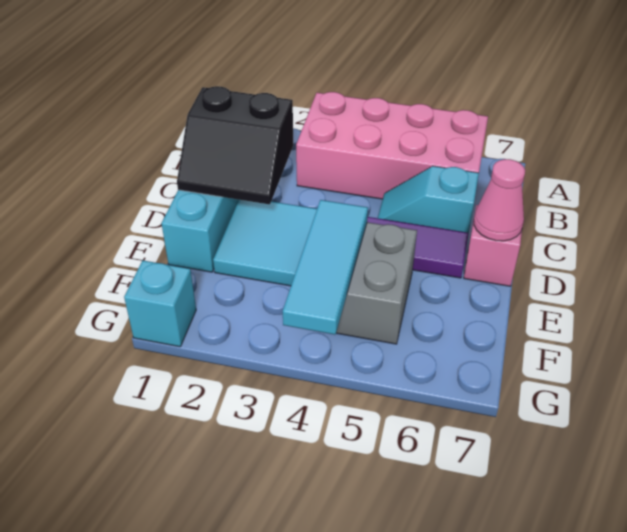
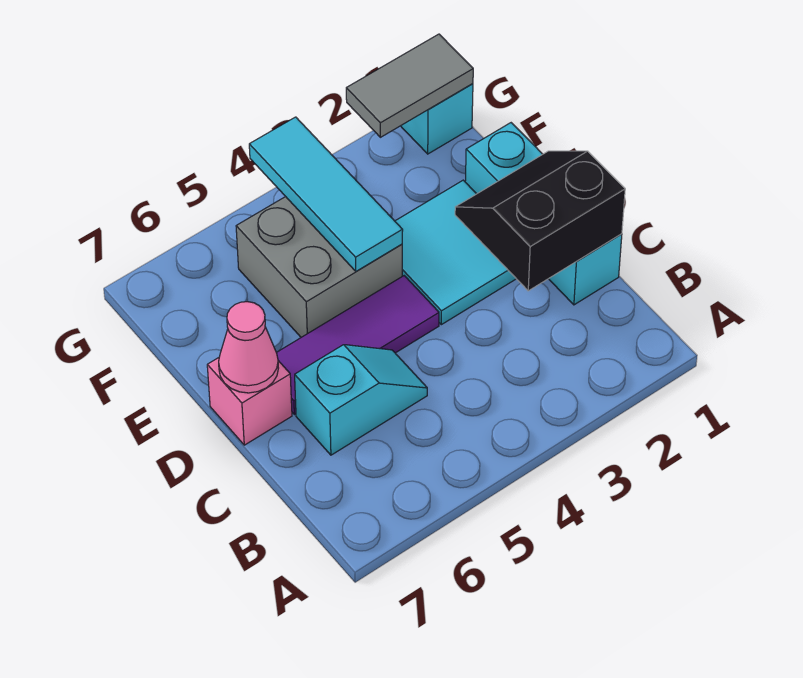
pink 2x4 brick [296,92,488,199] -> none
none -> grey 1x2 tile [346,34,473,137]

